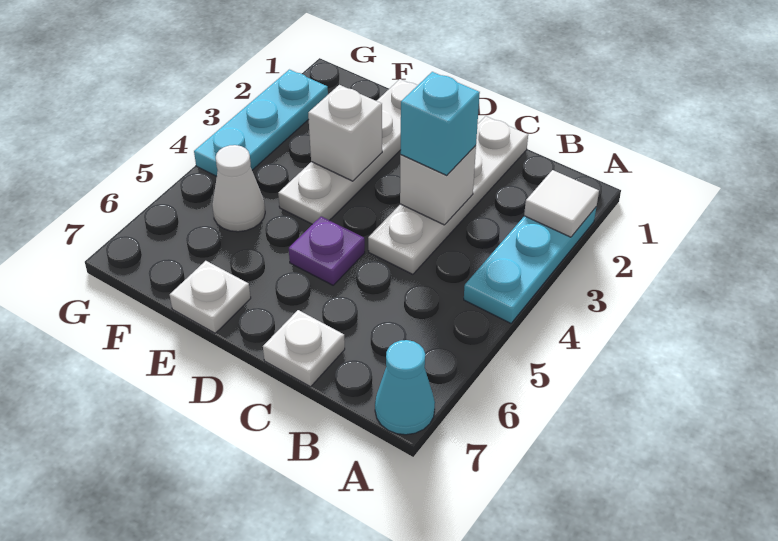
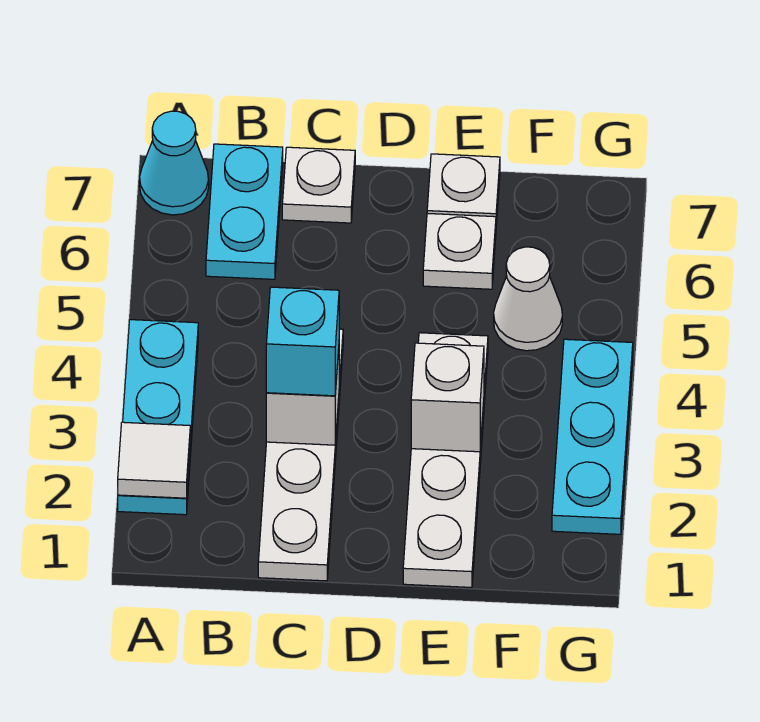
none -> cyan 1x2 plate [206,144,283,279]
purple 1x1 plate [289,216,365,285] -> none
none -> white 1x1 plate [423,213,496,289]

